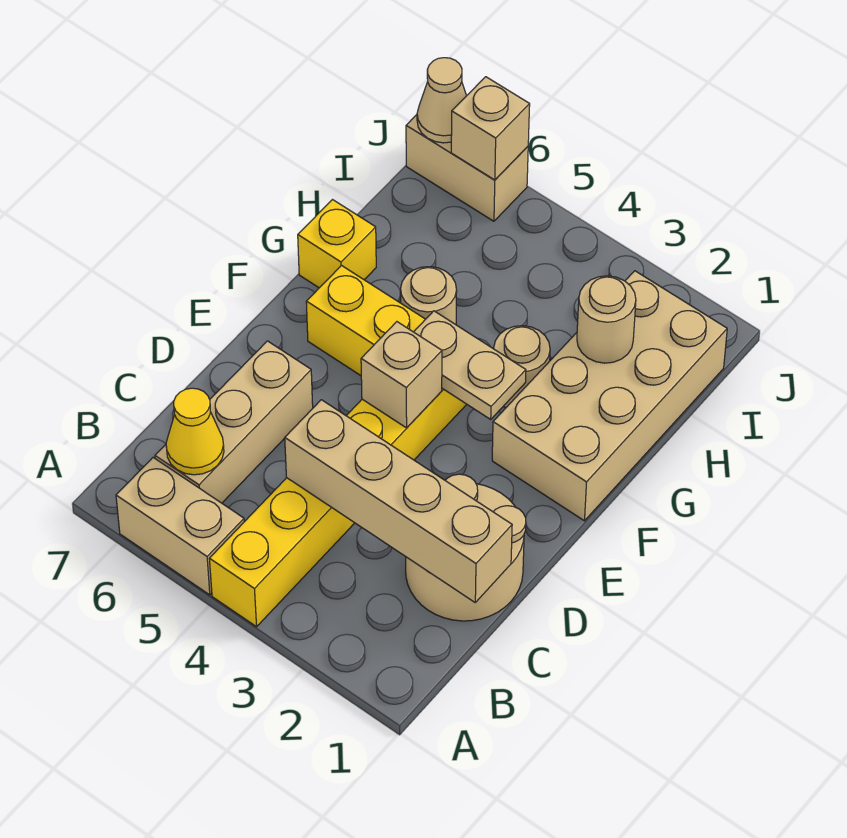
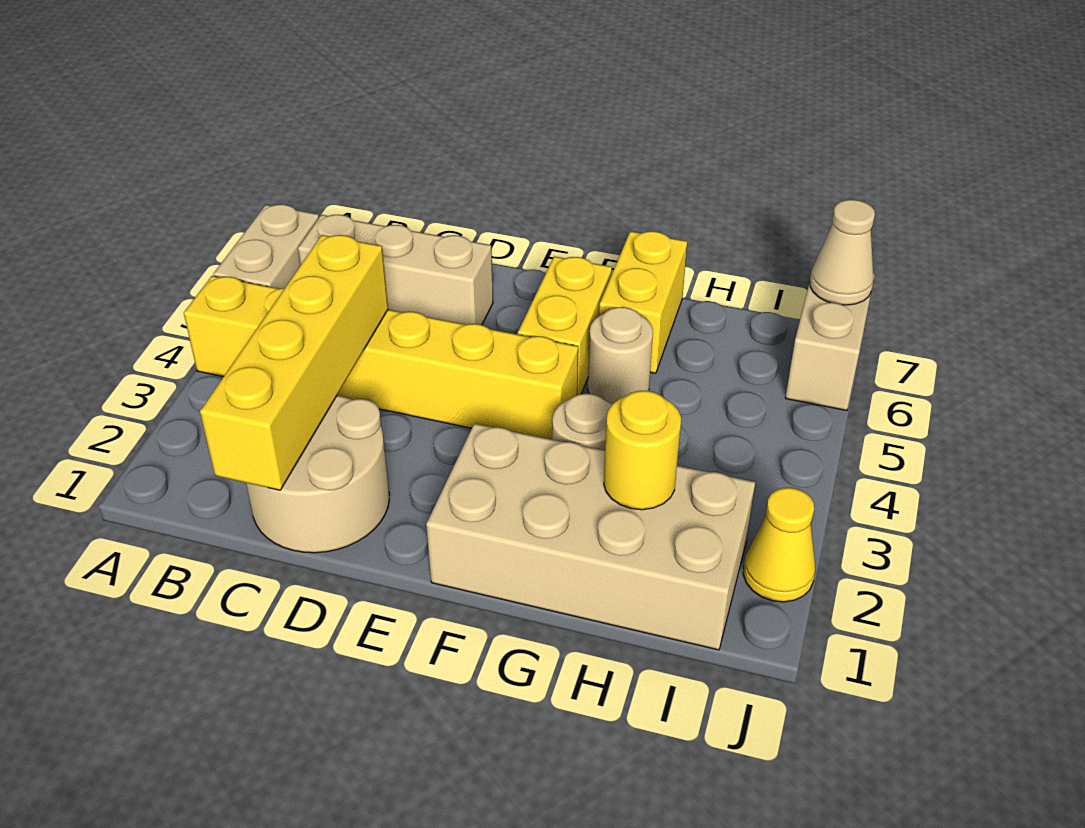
yellow 1x1 cone [166,388,224,475] -> yellow 1x1 cone moved to [743,488,815,602]
tan 1x4 brick [285,400,512,602] -> yellow 1x4 brick [200,235,388,490]
tan 1x1 brick [361,322,442,428] -> none
tan 1x2 plate [414,311,526,419] -> none
yellow 1x1 brick [298,200,376,288] -> yellow 1x2 brick [599,231,687,373]
tan 1x1 round brick [577,276,636,363] -> yellow 1x1 round brick [604,391,681,510]
tan 1x1 brick [451,77,530,180] -> none

